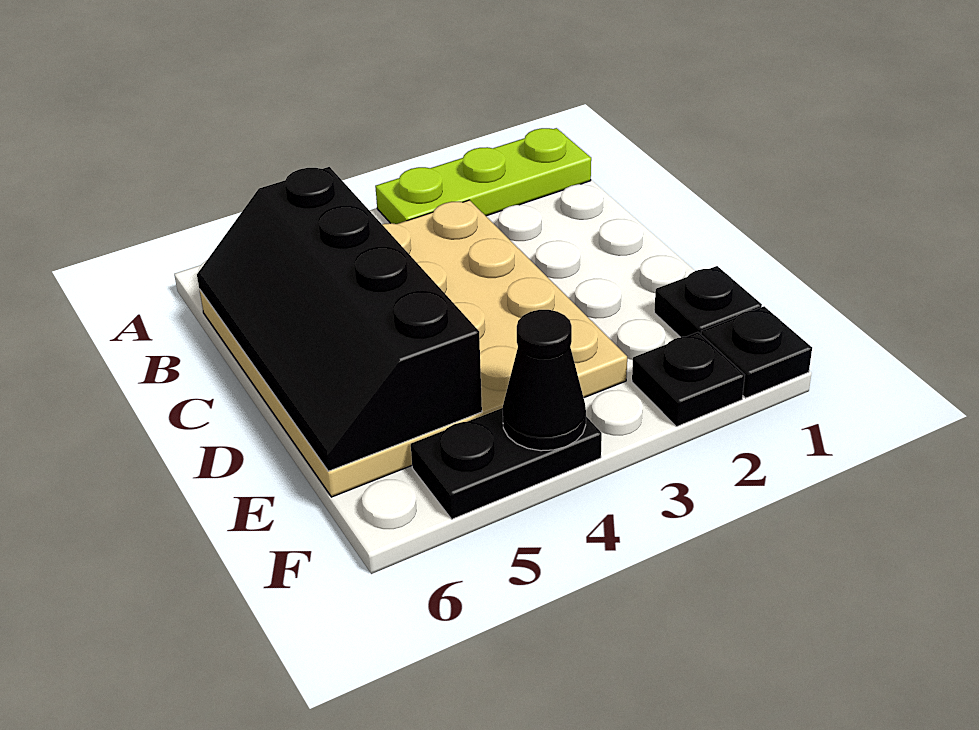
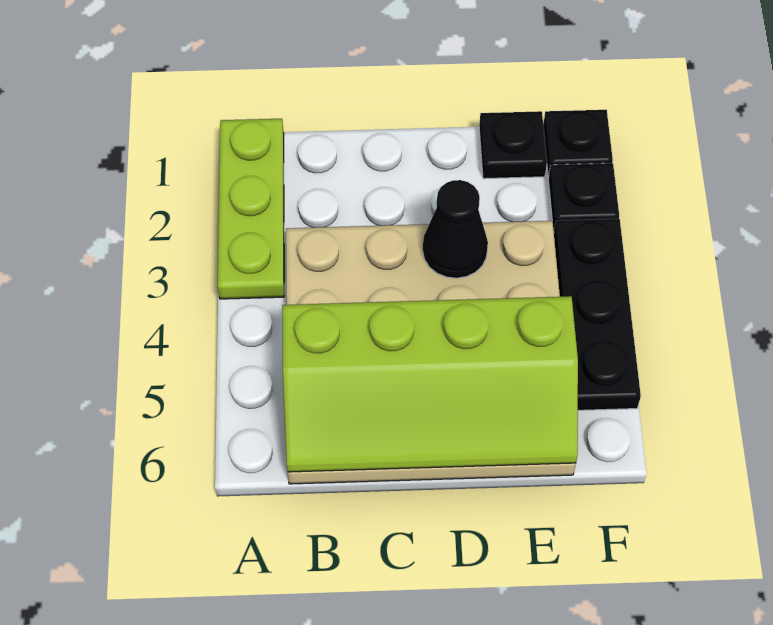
black 2x4 slope [197,167,482,471] -> lime 2x4 slope [282,296,578,472]
black 1x2 plate [411,408,602,519] -> black 1x3 plate [554,219,641,410]
black 1x1 cone [503,310,586,451] -> black 1x1 cone moved to [423,180,488,278]

